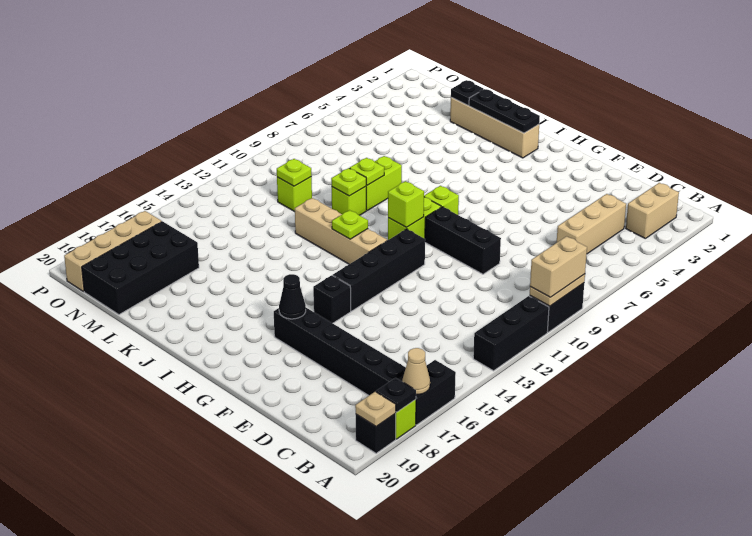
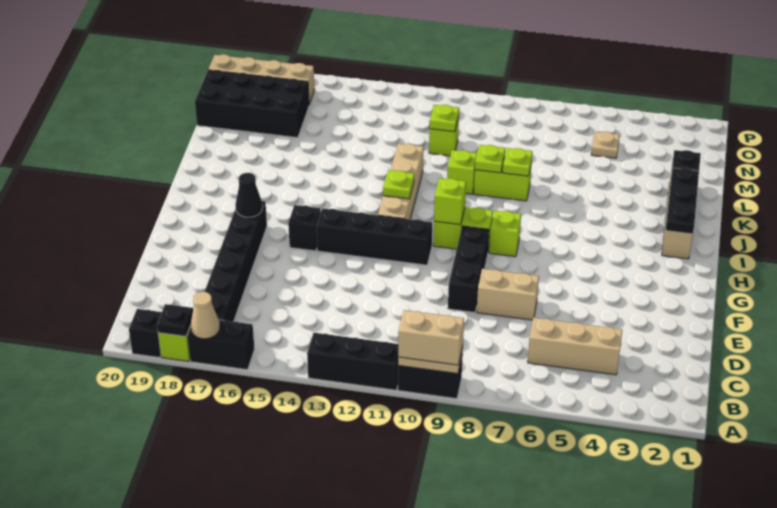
tan 1x1 plate [355,392,396,427] -> tan 1x1 plate moved to [591,132,620,158]
tan 1x2 brick [626,183,679,238] -> tan 1x2 brick moved to [477,269,539,320]
lime 1x1 plate [331,168,366,196] -> lime 1x1 plate moved to [502,148,532,176]

